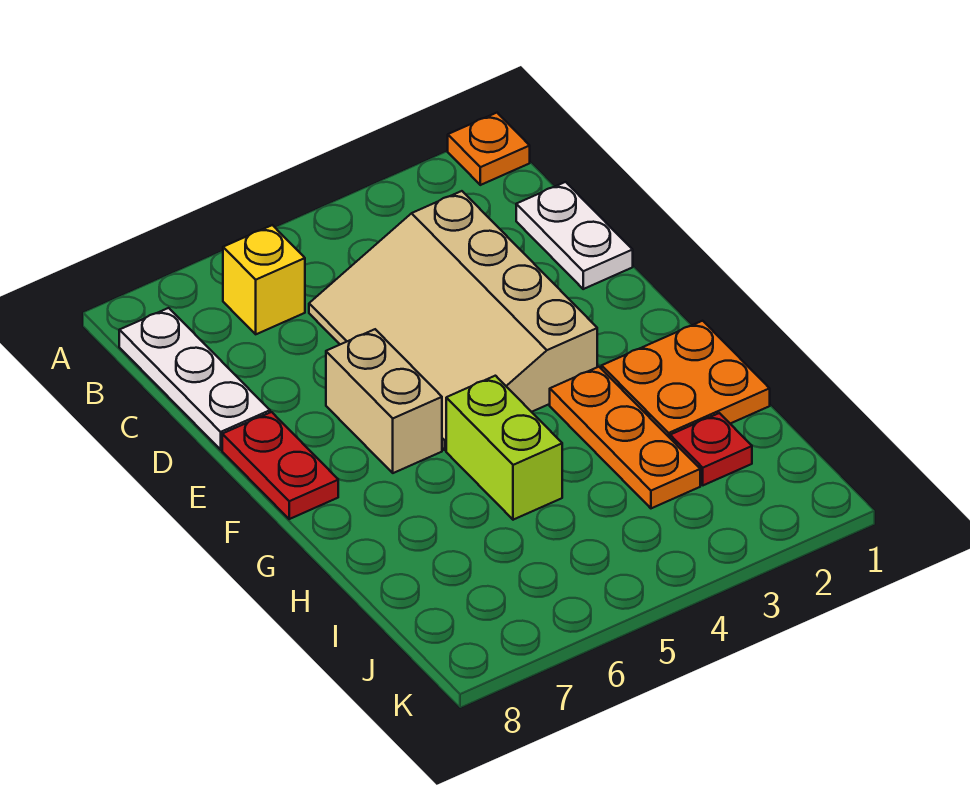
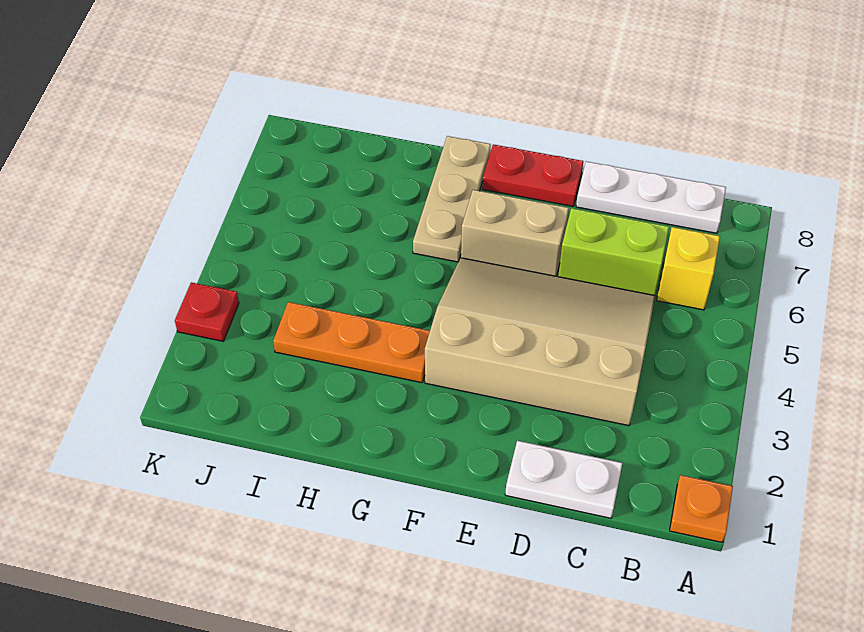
orange 2x2 plate [602,321,770,438] -> none
lime 1x2 brick [446,376,562,520] -> lime 1x2 brick moved to [558,208,669,295]
none -> tan 1x3 plate [413,136,491,262]
red 1x1 plate [670,413,752,485] -> red 1x1 plate moved to [175,282,239,341]

